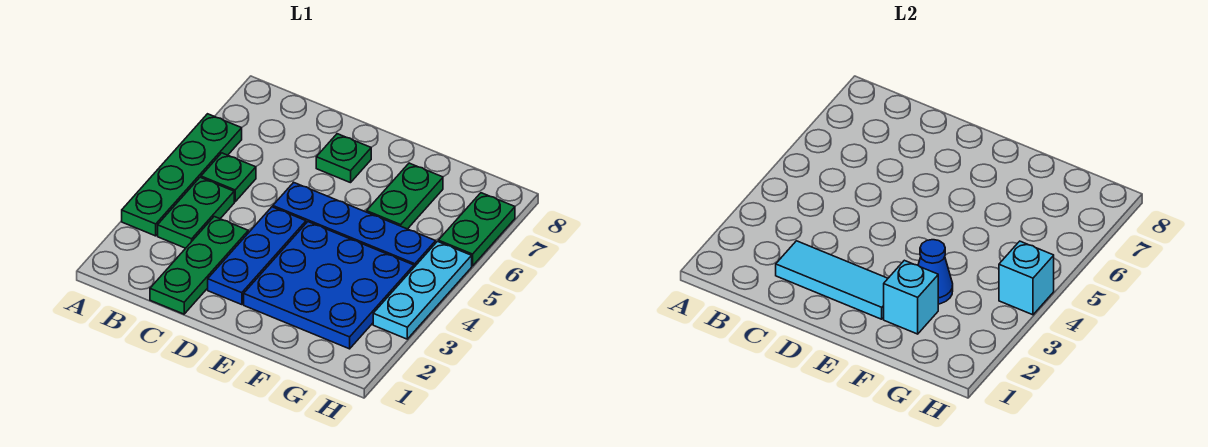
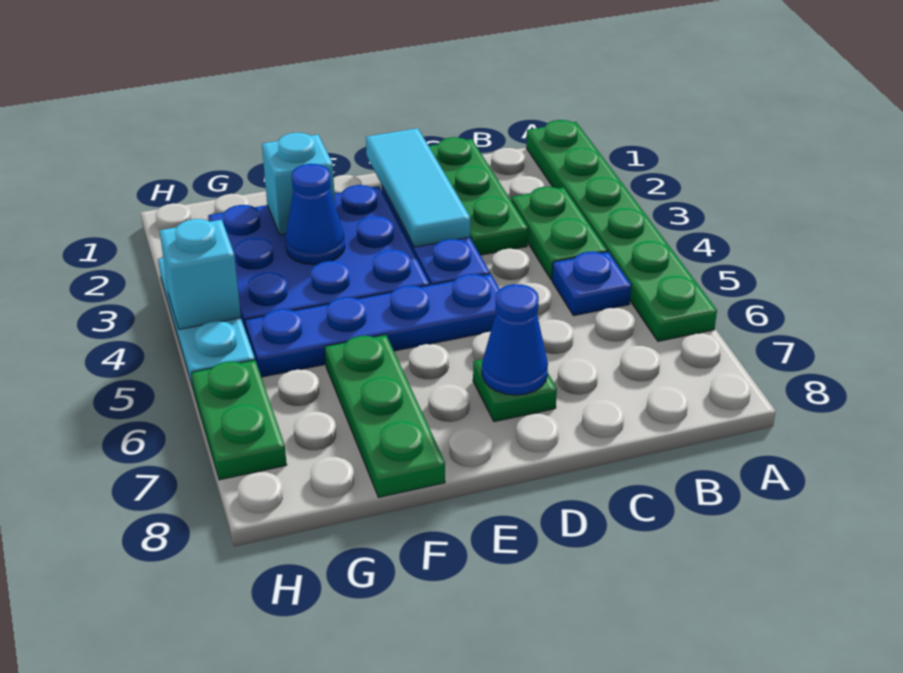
green 1x4 plate [122,114,242,236] -> green 1x6 plate [526,120,717,341]
green 1x1 plate [201,153,256,202] -> blue 1x1 plate [552,252,631,316]
cyan 1x3 tile [776,241,888,319] -> cyan 1x3 tile turned to [366,128,470,247]
none -> blue 1x1 cone [482,284,548,395]
green 1x2 plate [367,163,443,229] -> green 1x3 plate [325,335,445,497]

